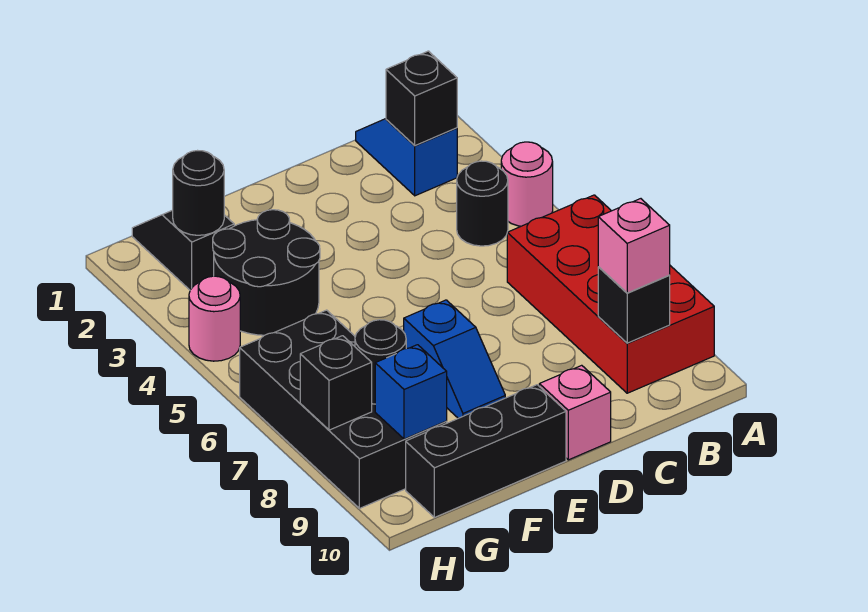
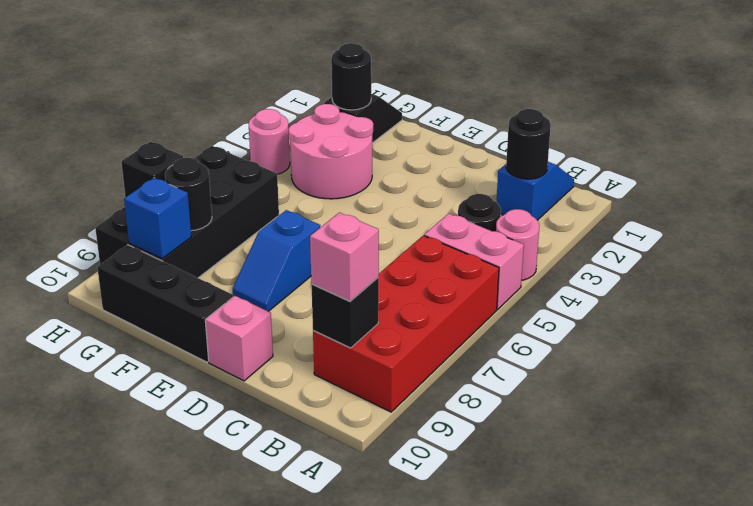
none -> pink 1x2 brick [424,213,524,309]
black 1x1 brick [386,51,457,146] -> black 1x1 round brick [506,109,551,179]
black 2x2 round brick [213,210,320,335] -> pink 2x2 round brick [289,104,373,199]

